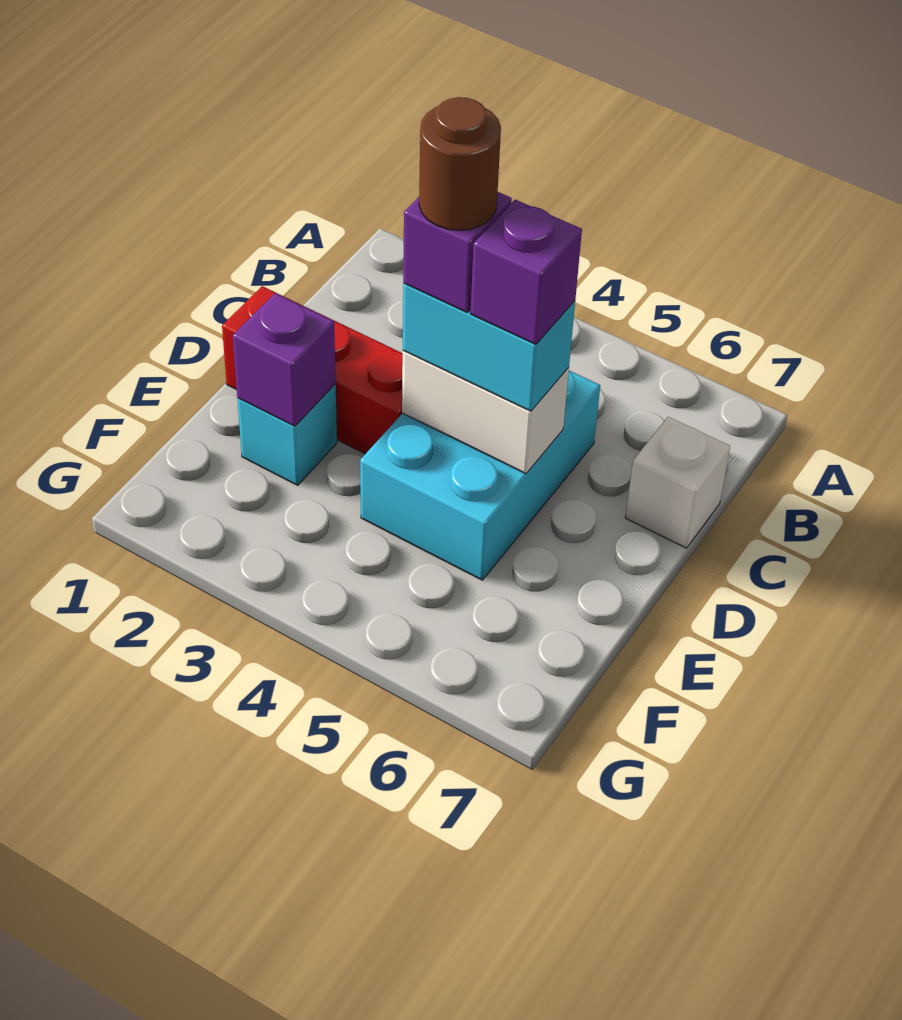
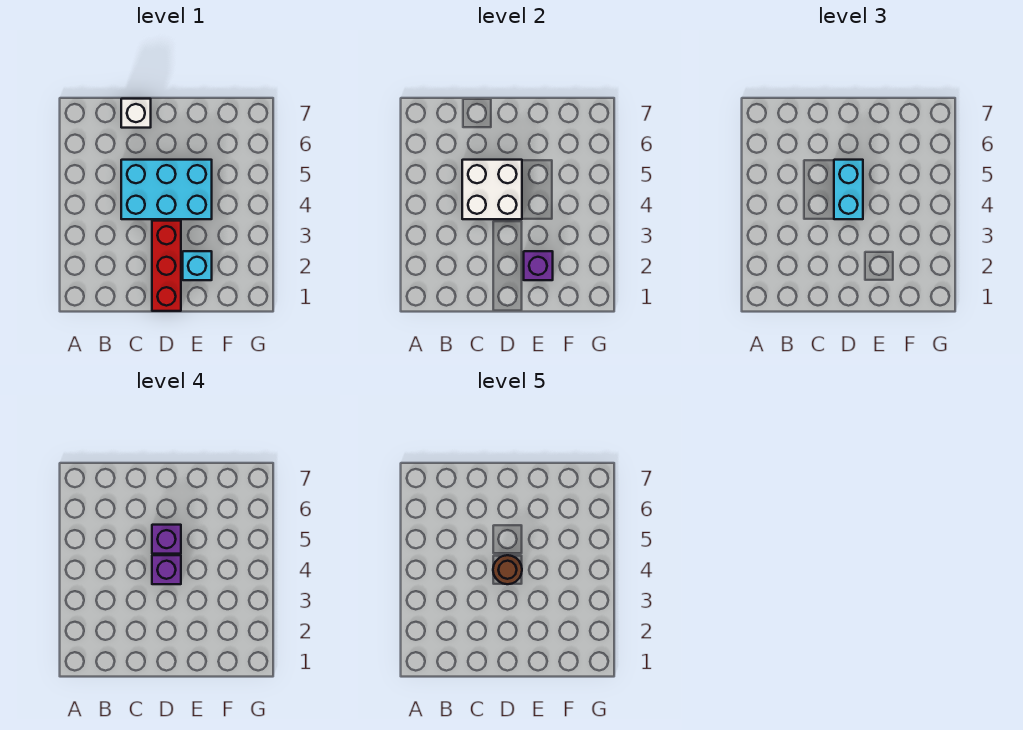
white 1x2 brick [402,351,569,474] -> white 2x2 brick [462,160,522,219]

